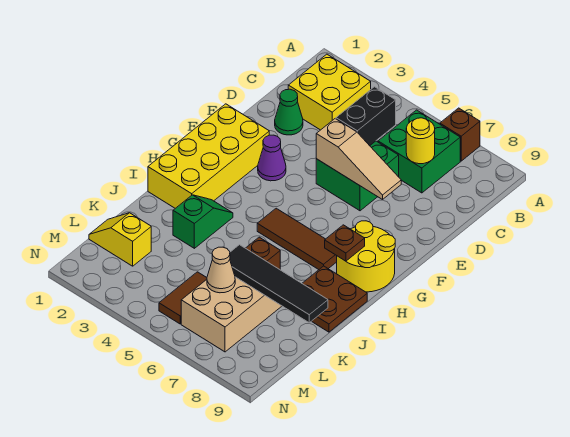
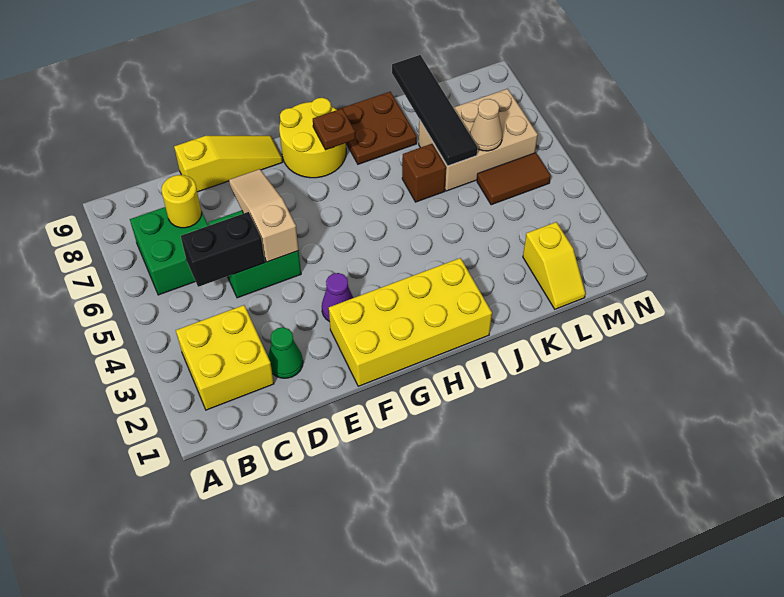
brown 1x1 brick [440,108,480,161] -> none
none -> yellow 1x3 slope [174,136,283,192]
brown 1x3 tile [257,208,337,270] -> none
green 1x2 slope [173,195,233,248] -> none

